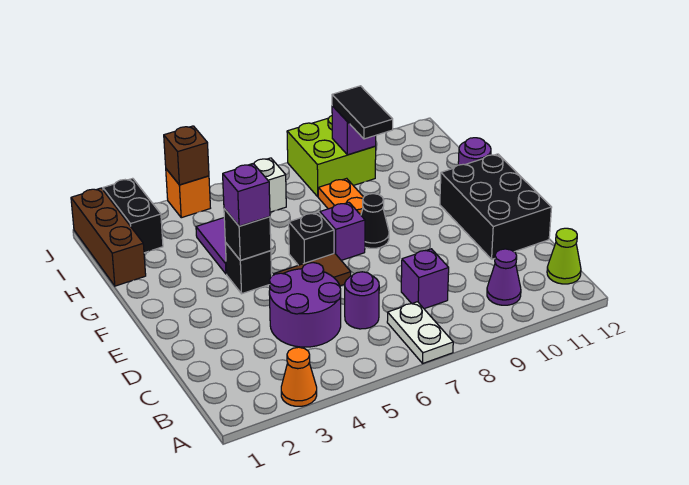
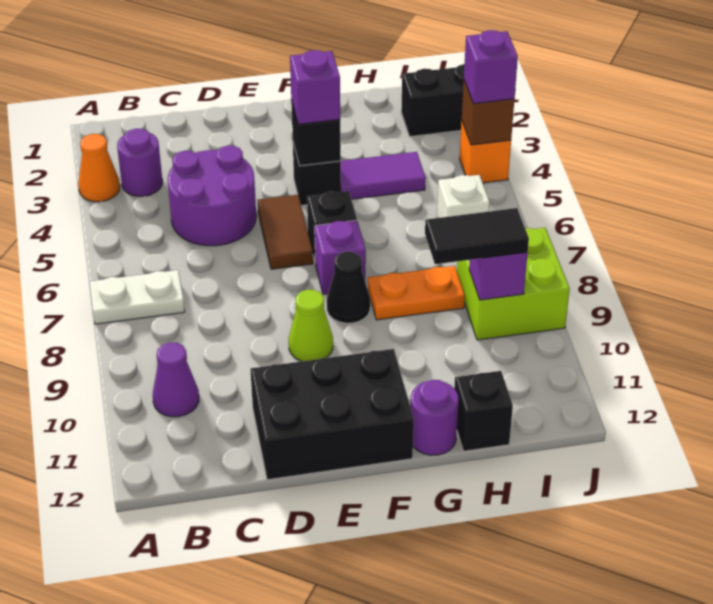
lime 1x1 cone [547,228,581,284] -> lime 1x1 cone moved to [289,290,333,361]
purple 1x1 round brick [345,272,379,329] -> purple 1x1 round brick moved to [117,129,162,196]
purple 1x1 brick [401,249,449,309] -> purple 1x1 brick moved to [464,30,518,104]
brown 1x3 brick [71,188,146,286] -> none
none -> black 1x1 brick [454,371,513,451]

